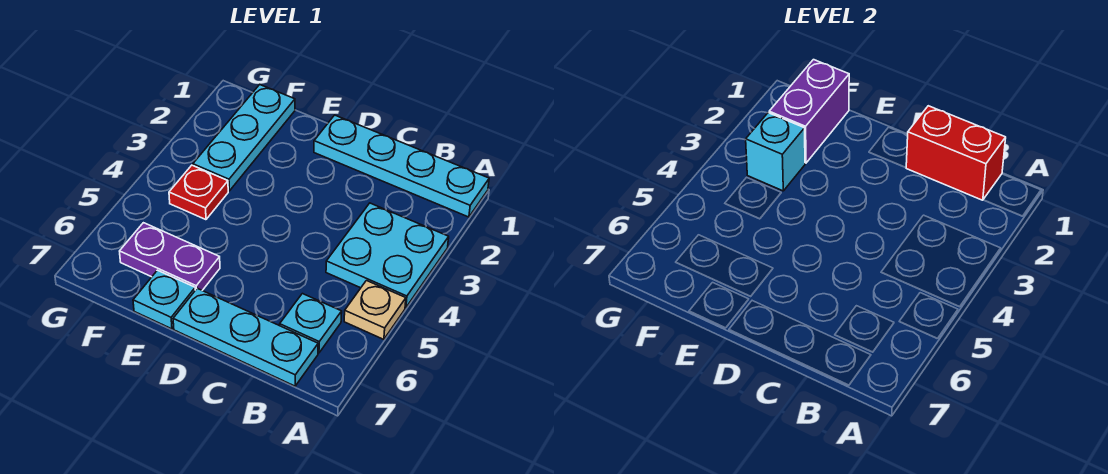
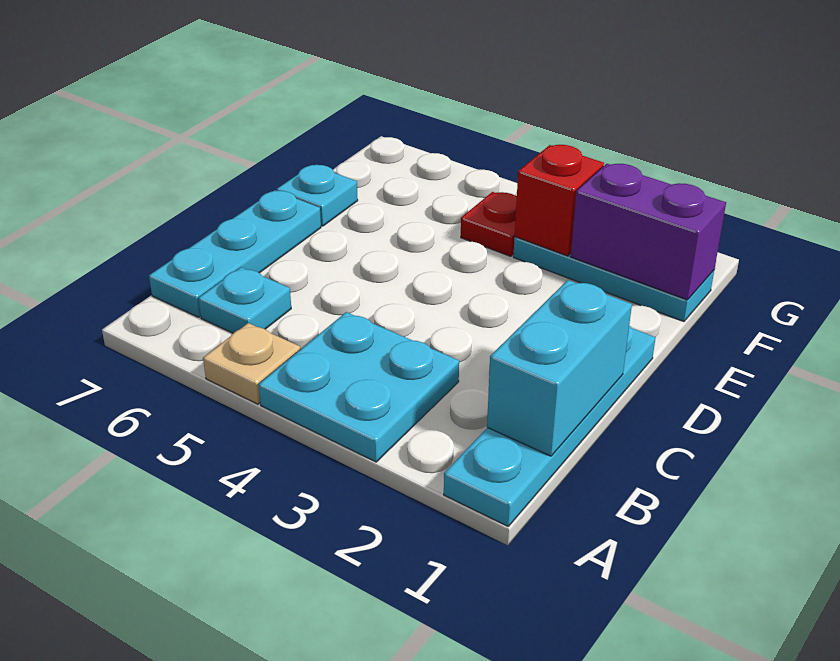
red 1x2 brick [906,106,1006,200] -> cyan 1x2 brick [487,280,632,456]
purple 1x2 plate [120,223,220,290] -> none
cyan 1x1 brick [746,113,805,191] -> red 1x1 brick [515,145,604,256]

